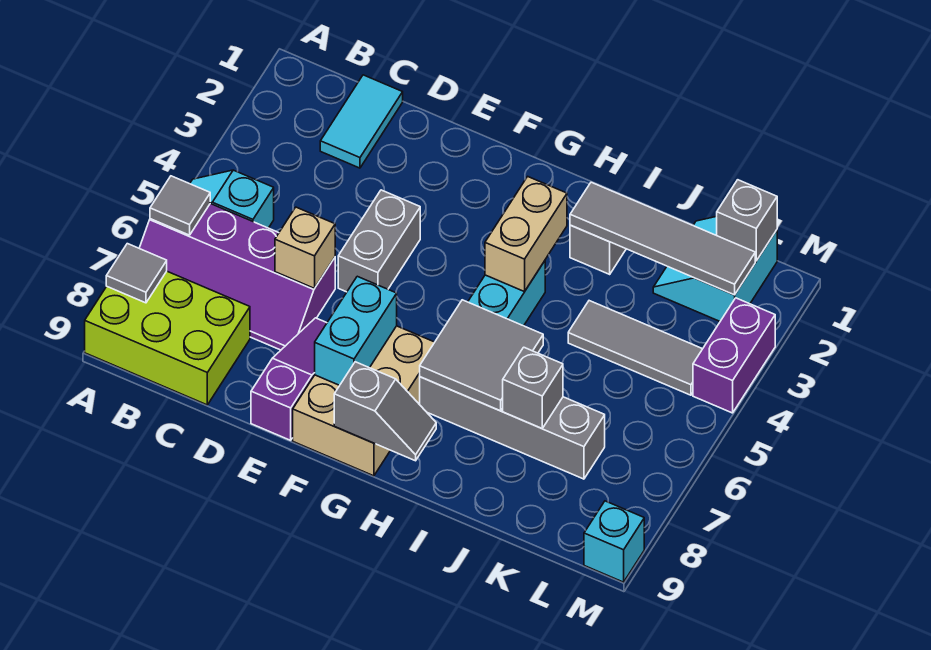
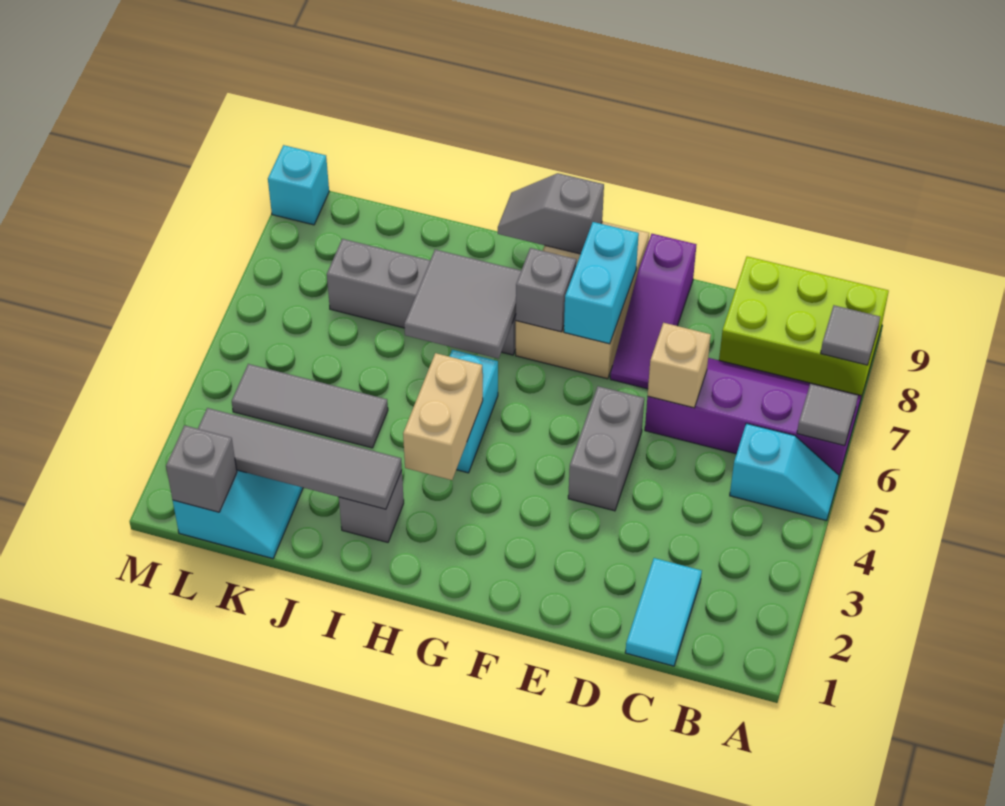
grey 1x1 brick [503,347,563,428] -> grey 1x1 brick moved to [516,248,576,332]
purple 1x2 brick [693,298,775,413] -> none

